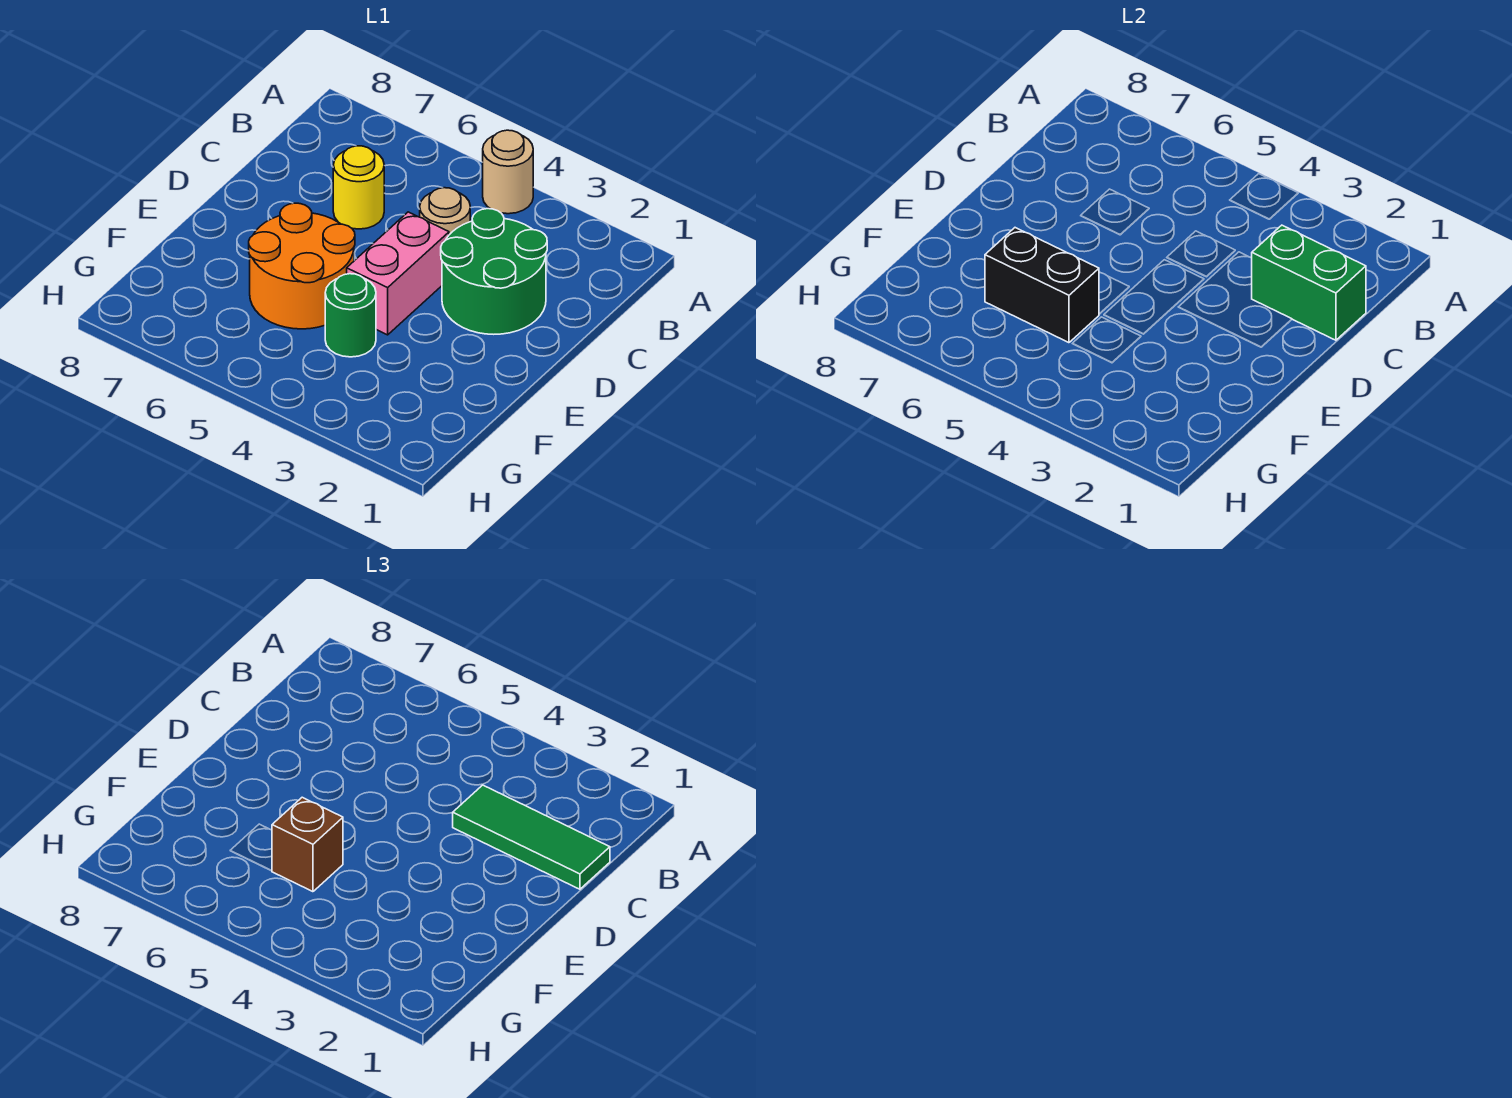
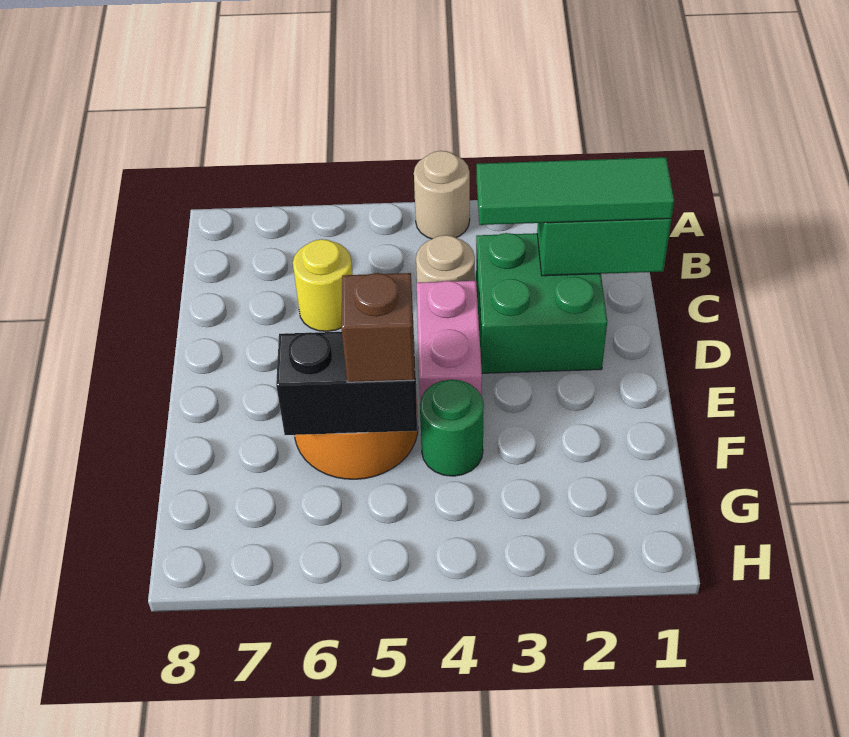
green 2x2 round brick [441,209,547,334] -> green 2x2 brick [476,233,607,373]

